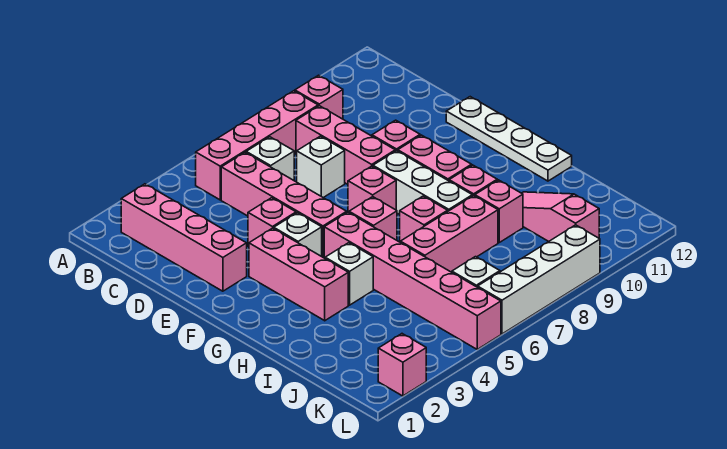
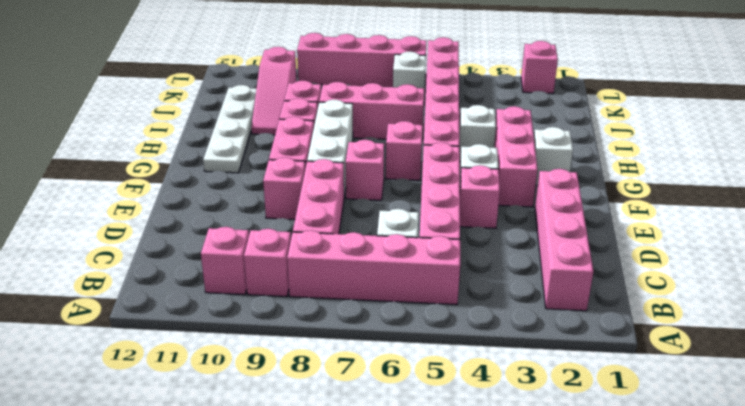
white 1x1 brick [297,136,345,198] -> white 1x1 brick moved to [534,127,573,185]
white 1x4 plate [446,97,572,181] -> white 1x4 plate moved to [203,85,256,173]
pink 1x1 brick [400,196,448,241] -> pink 1x1 brick moved to [201,227,249,295]
white 1x4 brick [478,225,600,334] -> pink 1x4 brick [297,33,427,87]

